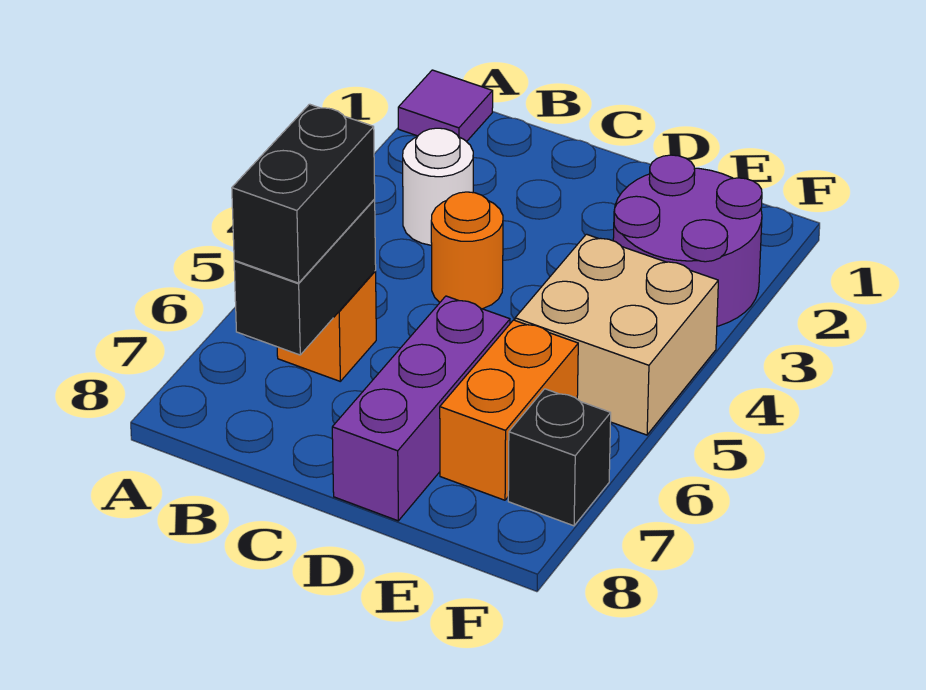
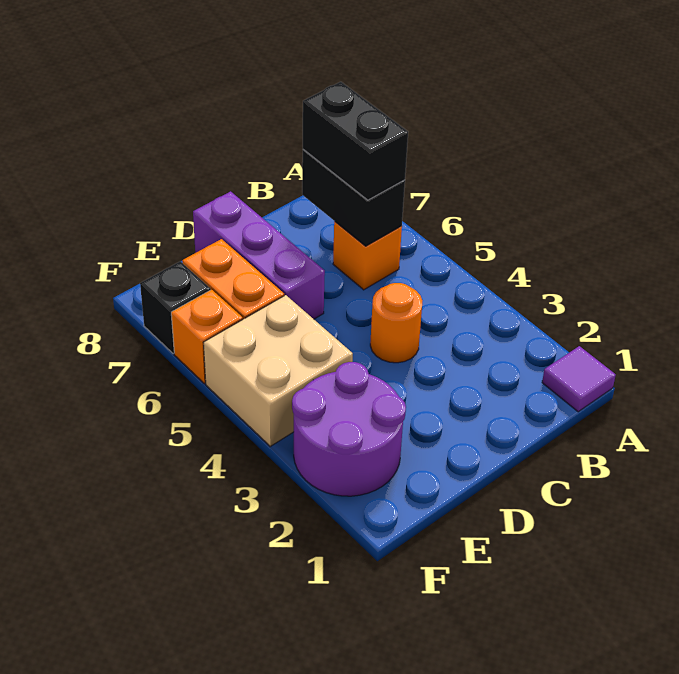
white 1x1 round brick [403,128,473,245] -> none
none -> orange 1x1 brick [171,290,243,383]

